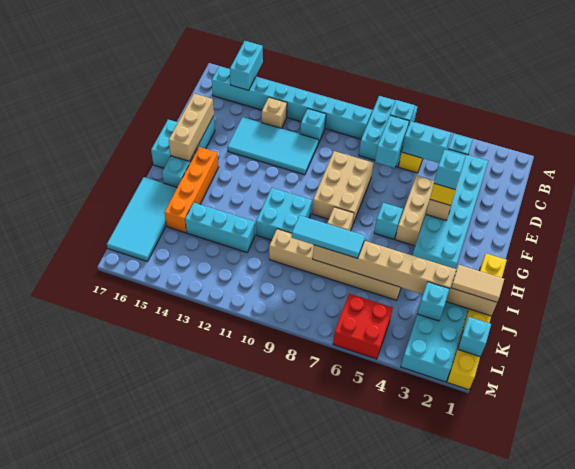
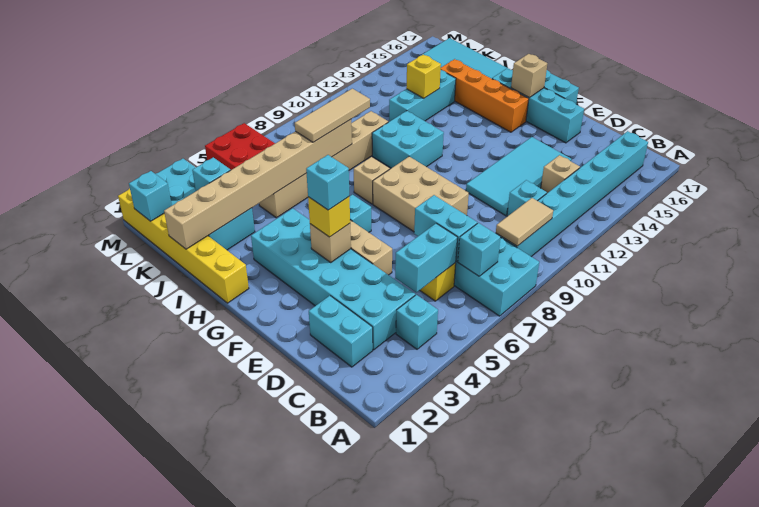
cyan 1x2 brick [230,41,263,90] -> cyan 1x2 brick moved to [309,296,373,367]
tan 1x3 brick [169,94,214,161] -> tan 1x1 brick [511,54,547,98]
tan 1x2 tile [451,265,504,302] -> tan 1x2 tile moved to [496,198,553,246]
cyan 1x3 tile [292,215,365,258] -> tan 1x3 tile [295,89,370,142]
none -> yellow 1x1 brick [406,55,441,98]

